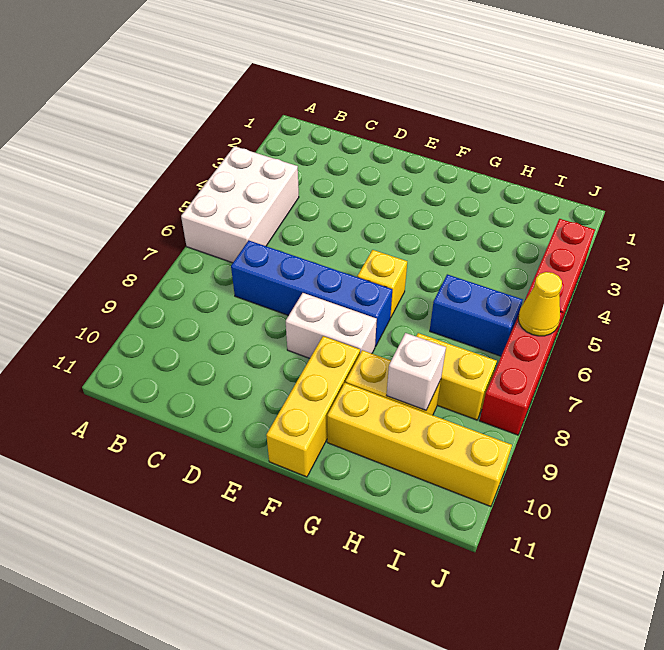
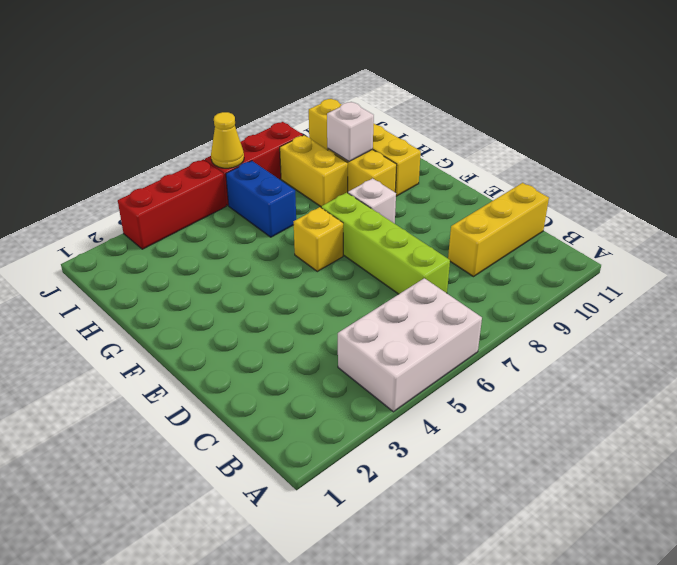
blue 1x4 brick [231,240,392,347] -> lime 1x4 brick [321,193,450,294]
white 1x2 brick [286,293,377,358] -> white 1x1 brick [348,178,396,224]
yellow 1x3 brick [266,336,360,477] -> yellow 1x3 brick moved to [448,183,549,277]

